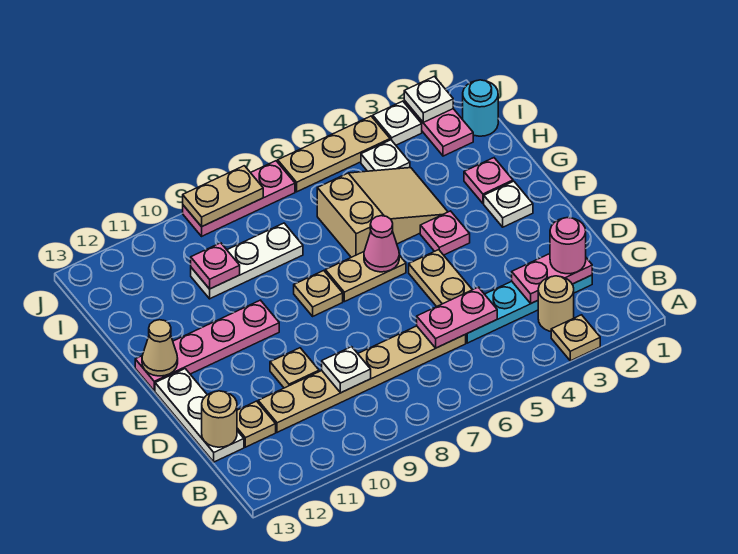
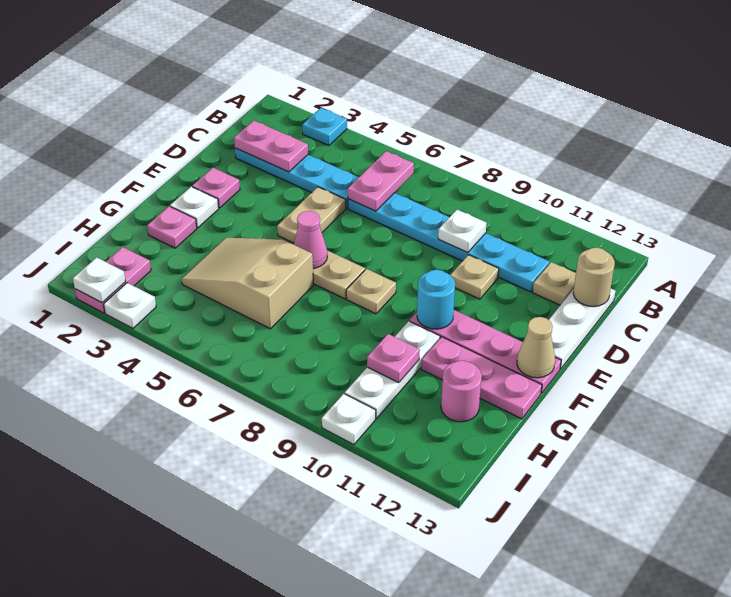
tan 1x1 plate [551,315,600,361] -> cyan 1x1 plate [302,108,347,146]
tan 1x1 round brick [538,276,574,331] -> none
pink 1x1 round brick [550,218,586,274] -> pink 1x1 round brick moved to [441,361,482,422]
pink 1x2 plate [417,287,497,348] -> pink 1x2 plate turned to [348,151,414,211]
tan 1x6 plate [258,326,466,432] -> cyan 1x6 plate [348,193,549,292]
pink 1x1 plate [420,211,470,255] -> pink 1x1 plate moved to [192,168,240,208]
white 1x3 plate [191,223,303,299] -> white 1x3 plate turned to [345,321,440,418]
cyan 1x1 round brick [463,80,498,136] -> cyan 1x1 round brick moved to [417,270,455,329]
white 1x1 plate [361,140,410,171] -> white 1x1 plate moved to [322,394,376,445]
tan 1x3 plate [278,116,390,192] -> none
pink 1x3 plate [183,161,295,236] -> pink 1x3 plate moved to [421,337,542,419]
tan 1x2 plate [183,166,263,227] -> none

